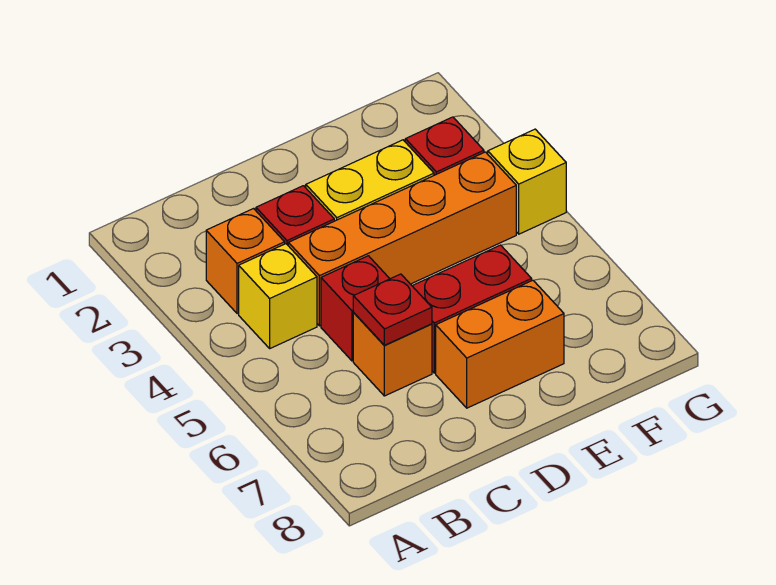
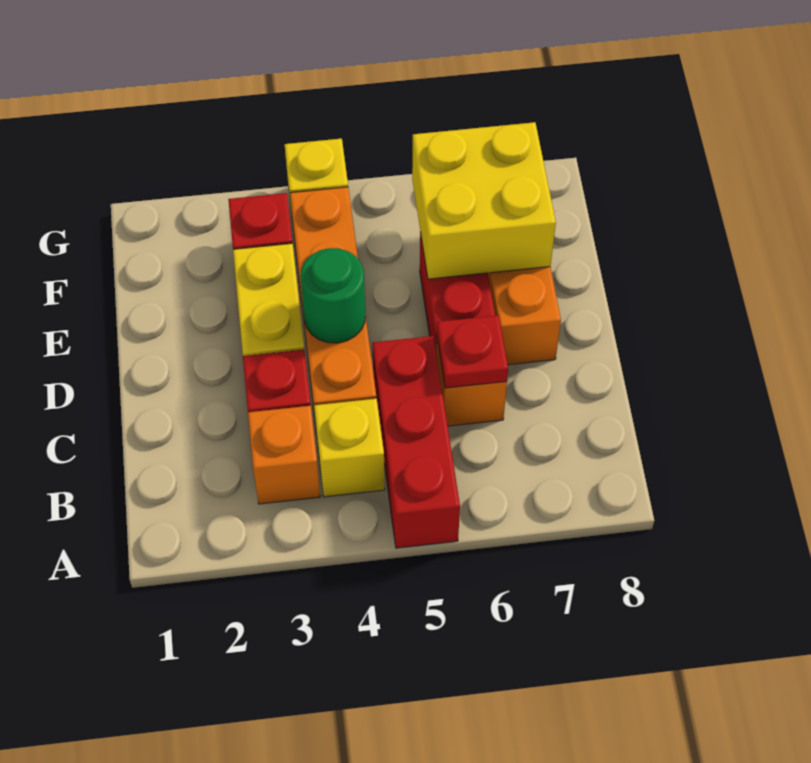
red 1x1 brick [321,256,390,361] -> red 1x3 brick [372,336,460,548]
none -> green 1x1 round brick [301,248,365,343]
none -> yellow 2x2 brick [412,122,556,279]

